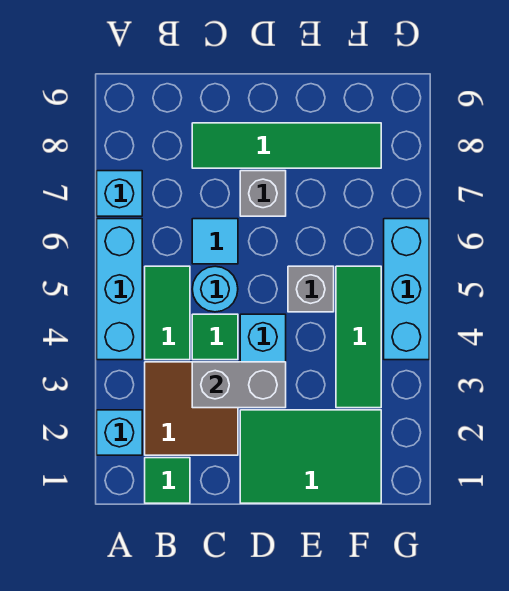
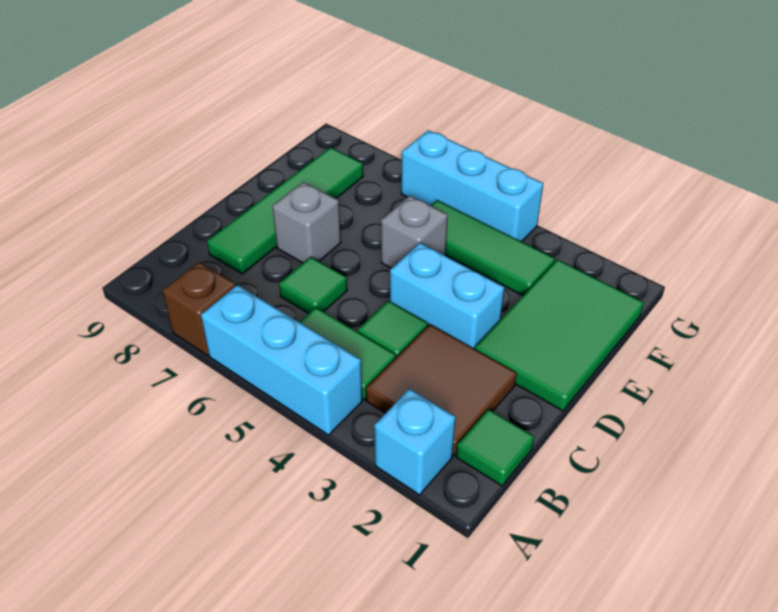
cyan 1x1 brick [97,171,142,216] -> brown 1x1 brick [162,262,236,356]
grey 1x2 brick [192,362,286,408] -> none
cyan 1x1 round brick [192,266,238,312] -> none
cyan 1x1 tile [192,219,238,264] -> green 1x1 tile [279,257,347,313]

